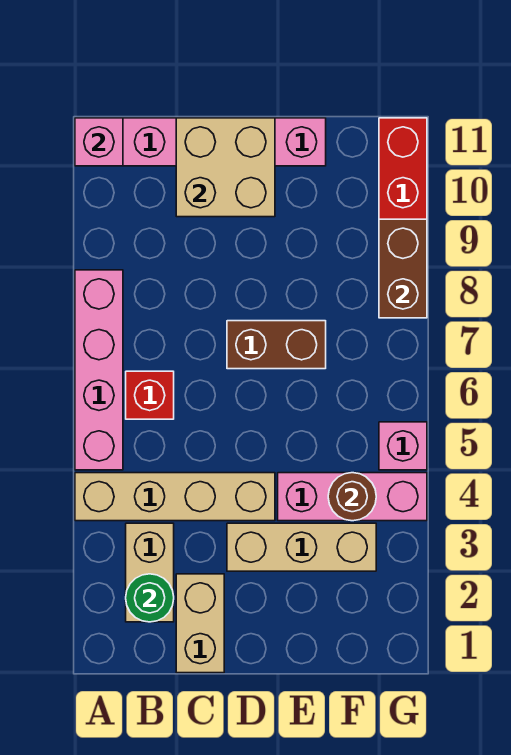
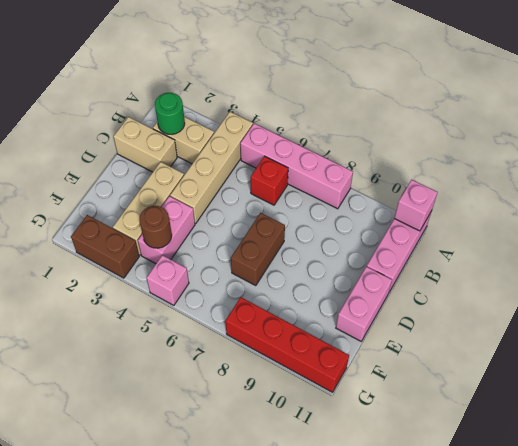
tan 2x2 brick [176,118,275,217] -> none
pink 1x3 brick [278,473,427,521] -> pink 1x2 brick [138,196,195,264]
brown 1x2 brick [379,219,427,318] -> brown 1x2 brick moved to [71,215,139,278]

